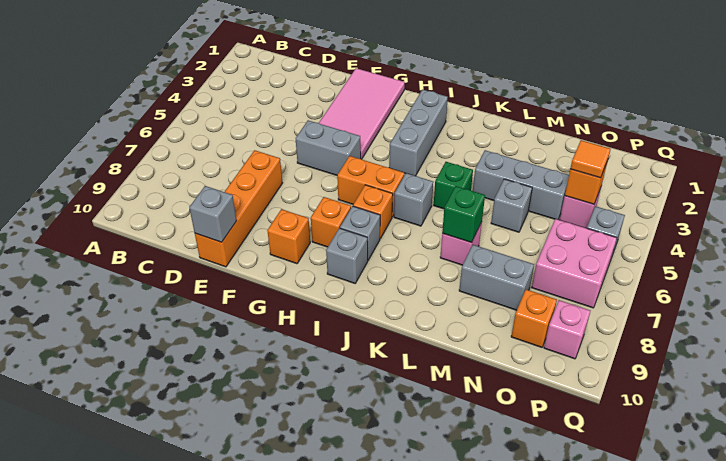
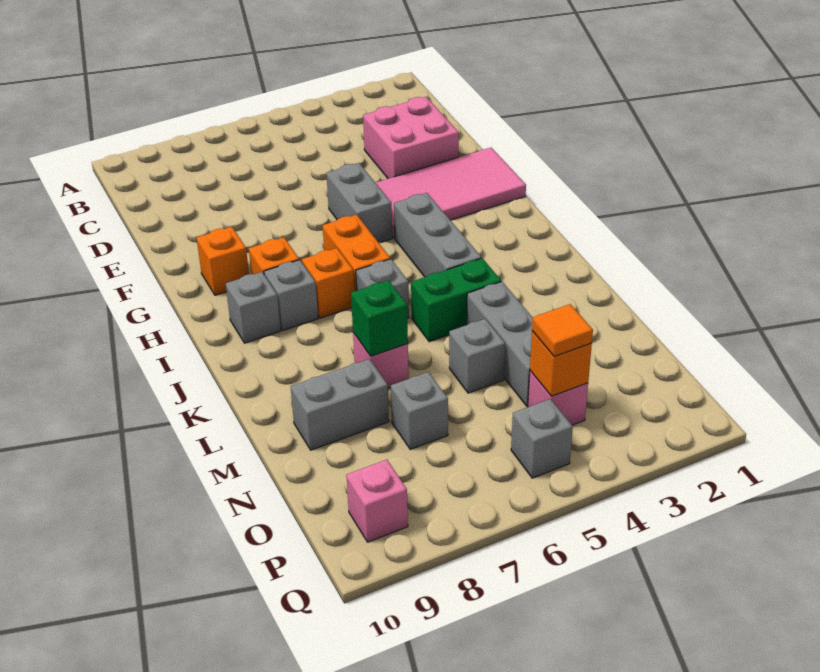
orange 1x4 brick [195,150,282,267] -> none
grey 1x1 brick [189,186,237,242] -> grey 1x1 brick moved to [391,372,448,449]
grey 1x3 brick [389,90,448,176] -> grey 1x3 brick turned to [394,193,481,277]
green 1x1 brick [434,162,473,209] -> green 1x2 brick [411,258,501,342]
grey 1x2 brick [459,245,534,310] -> grey 1x2 brick turned to [291,359,389,450]
pink 2x2 brick [532,219,617,308] -> pink 2x2 brick moved to [363,97,459,179]
orange 1x1 brick [511,289,557,347] -> none

